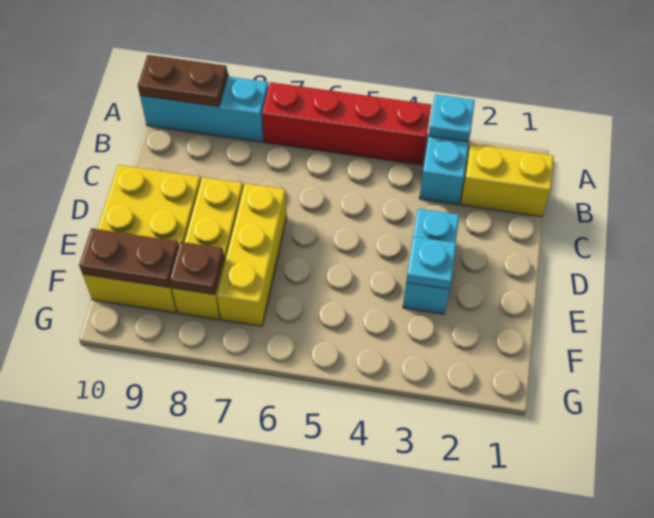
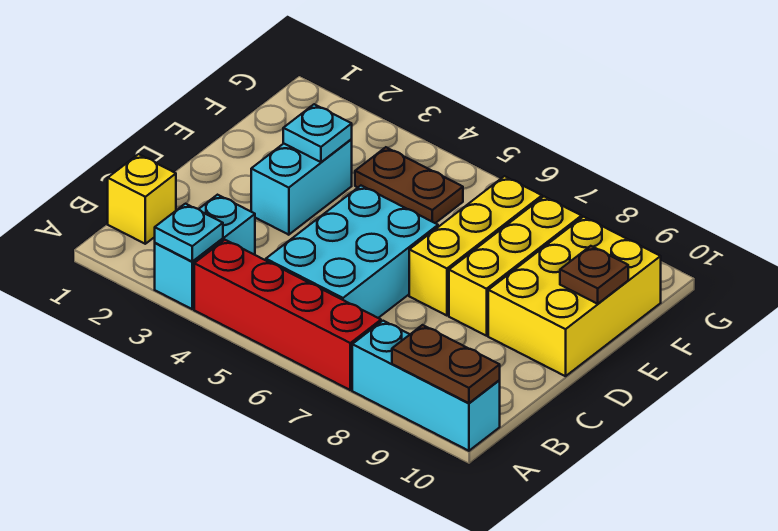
yellow 1x2 brick [461,144,554,217] -> yellow 1x1 brick [108,154,176,244]
none -> cyan 2x3 brick [266,186,438,318]
brown 1x1 plate [170,242,224,295] -> brown 1x1 plate moved to [560,246,628,304]
brown 1x2 plate [79,228,179,288] -> brown 1x2 plate moved to [355,147,463,223]

